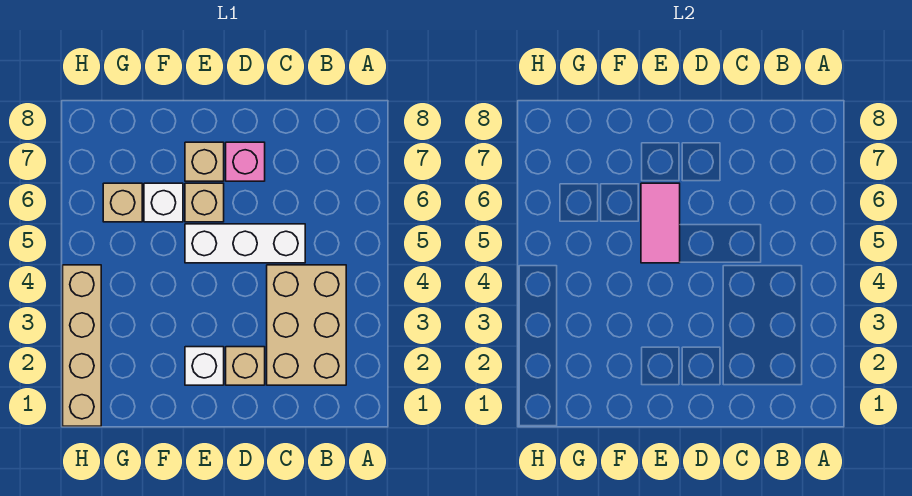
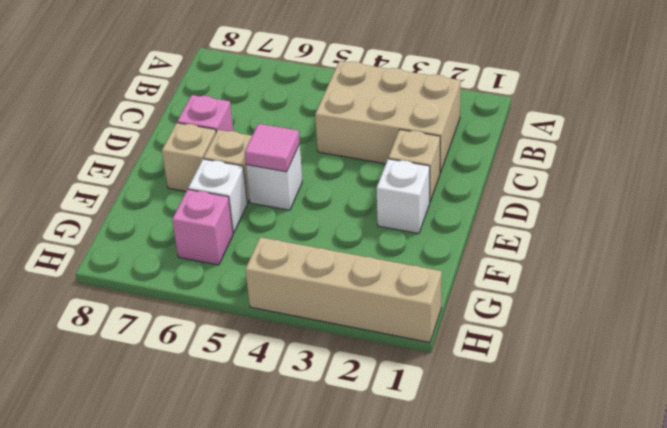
white 1x3 brick [185,224,305,263] -> white 1x1 brick [246,144,302,210]
pink 1x2 tile [641,183,680,263] -> pink 1x1 tile [245,124,300,172]
tan 1x1 brick [103,183,142,222] -> pink 1x1 brick [172,189,233,265]

